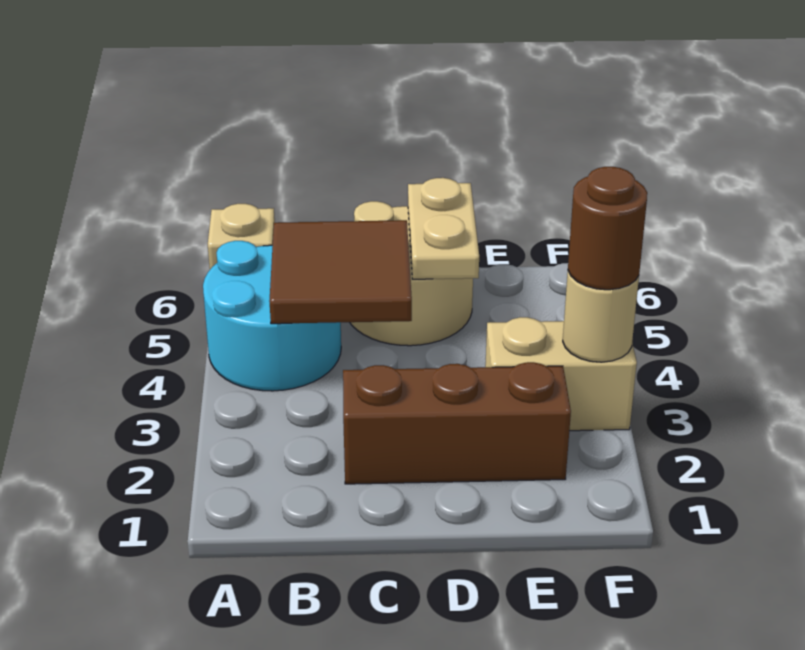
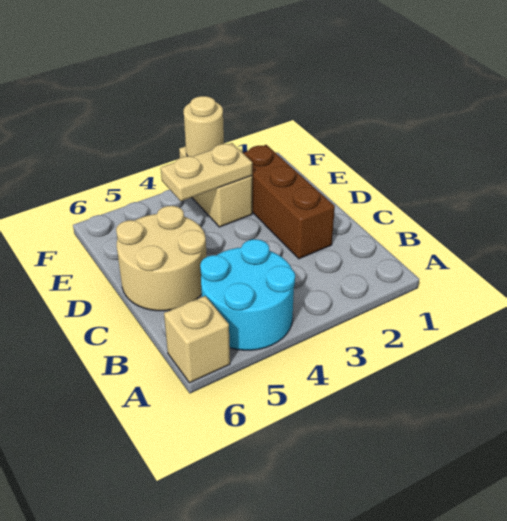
brown 2x2 tile [269,220,412,324] -> none
tan 1x2 plate [408,178,479,279] -> tan 1x2 plate moved to [161,143,252,201]
brown 1x1 round brick [568,167,647,290] -> none

